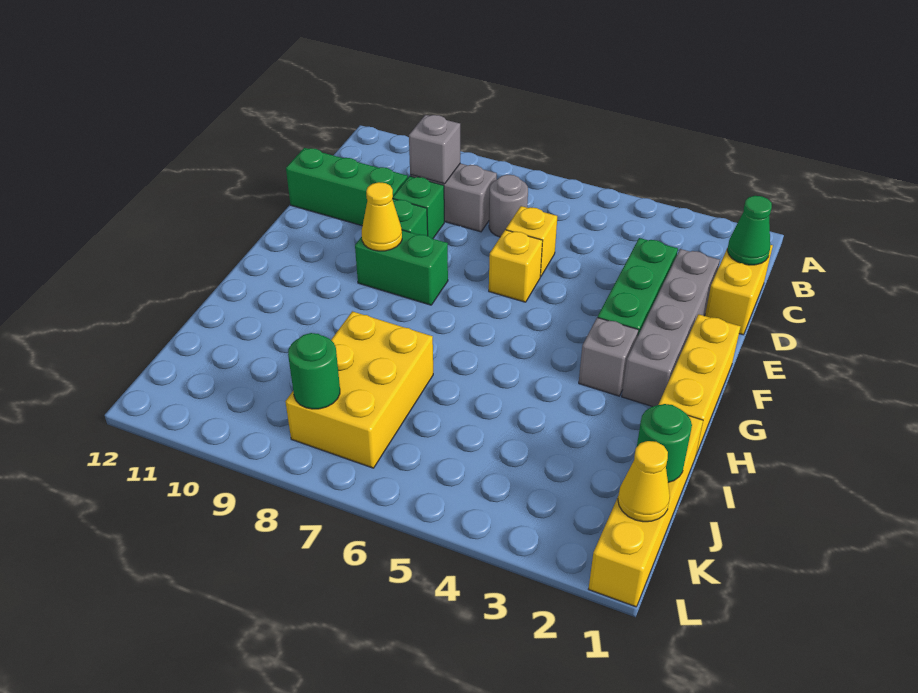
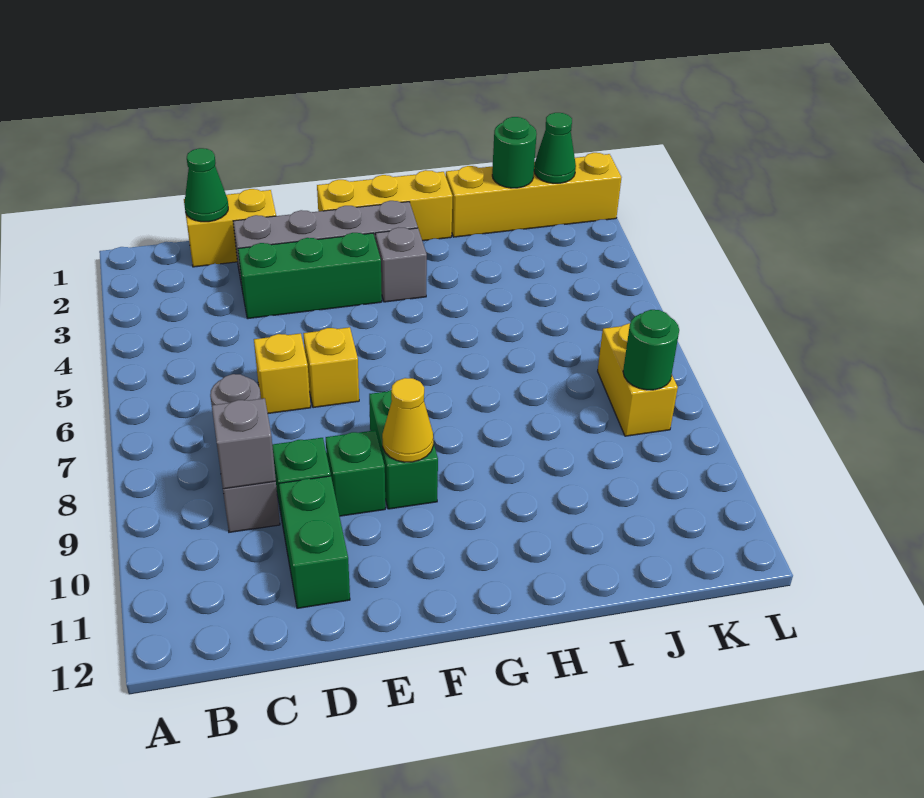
green 1x3 brick [286,148,408,226] -> green 1x2 brick [279,476,350,608]
yellow 2x3 brick [285,311,433,468] -> yellow 1x2 brick [598,323,678,436]
yellow 1x1 cone [618,441,670,522] -> green 1x1 cone [534,113,576,183]

